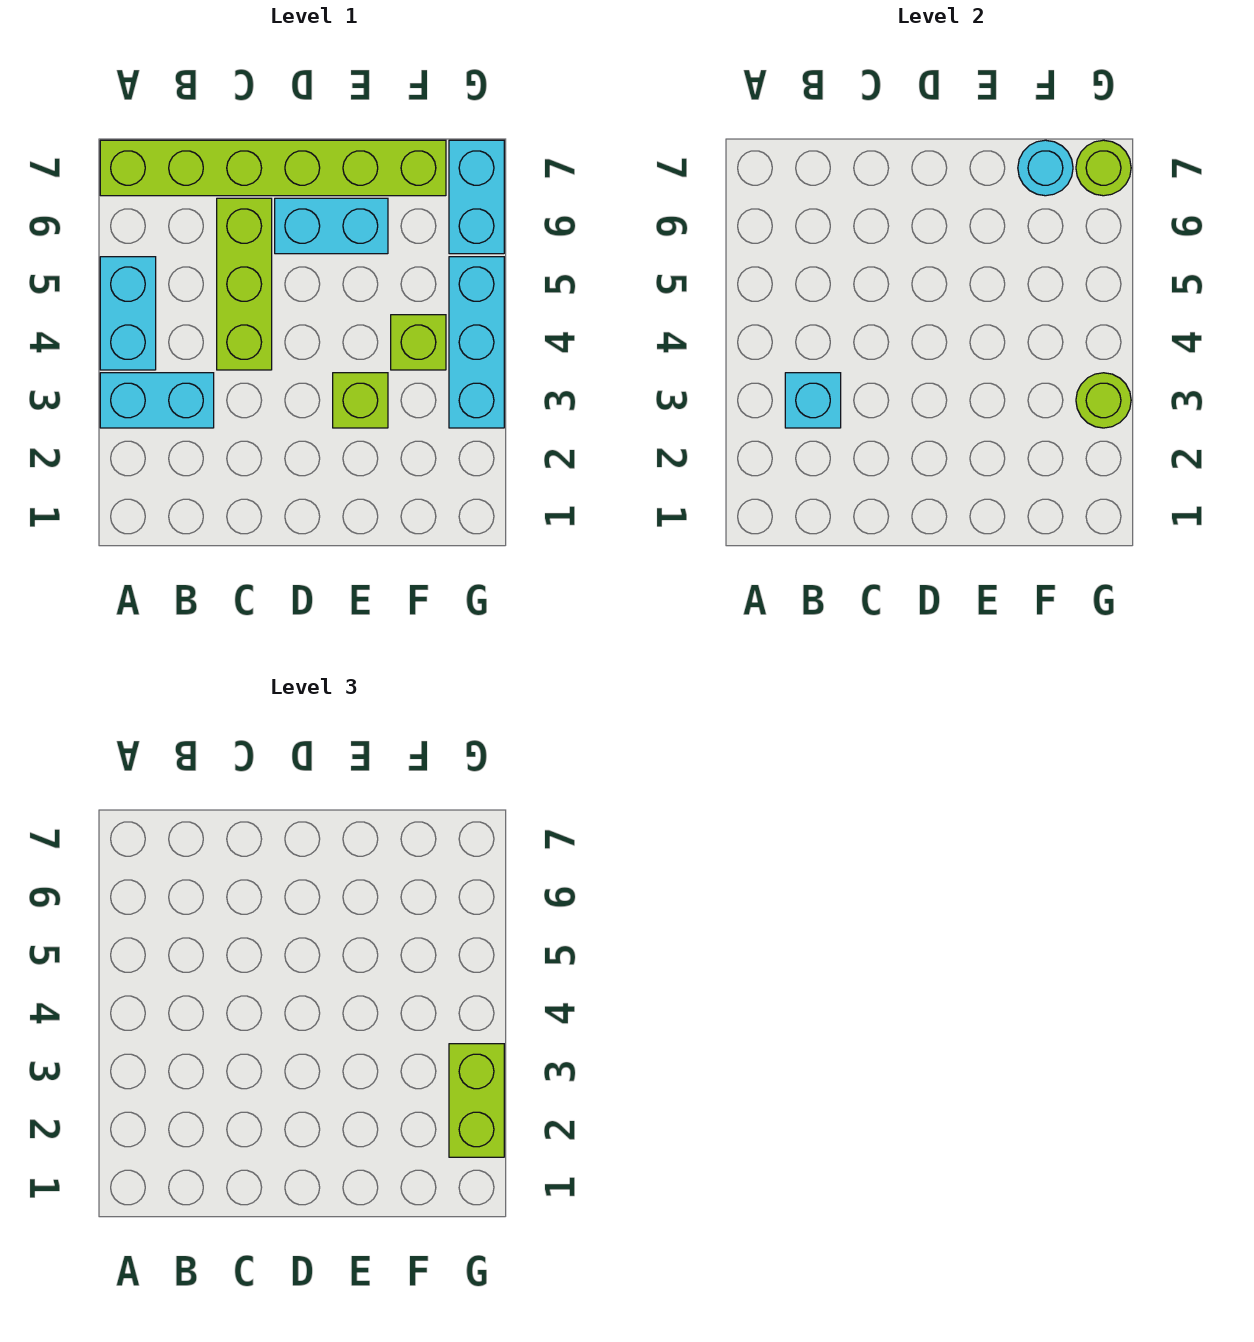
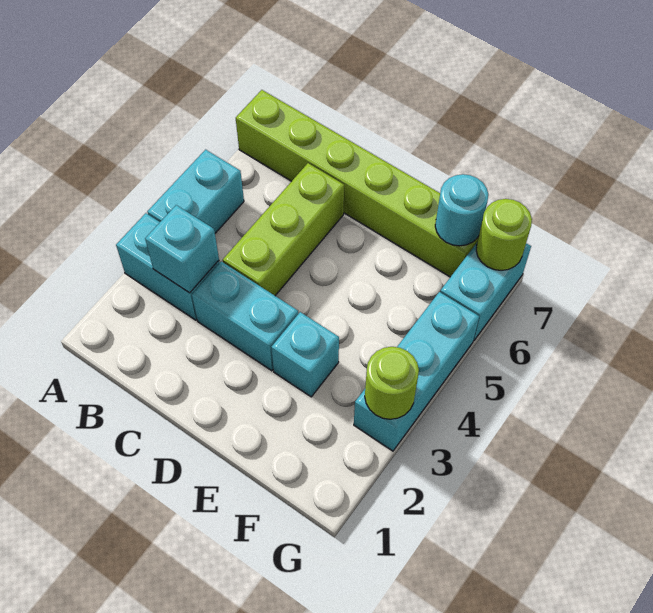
cyan 1x2 brick [275,198,388,254] -> cyan 1x2 brick moved to [192,262,298,371]
lime 1x1 brick [333,373,388,428] -> cyan 1x1 brick [271,312,339,397]
lime 1x1 brick [391,315,446,370] -> none
lime 1x2 brick [449,1044,504,1157] -> none

